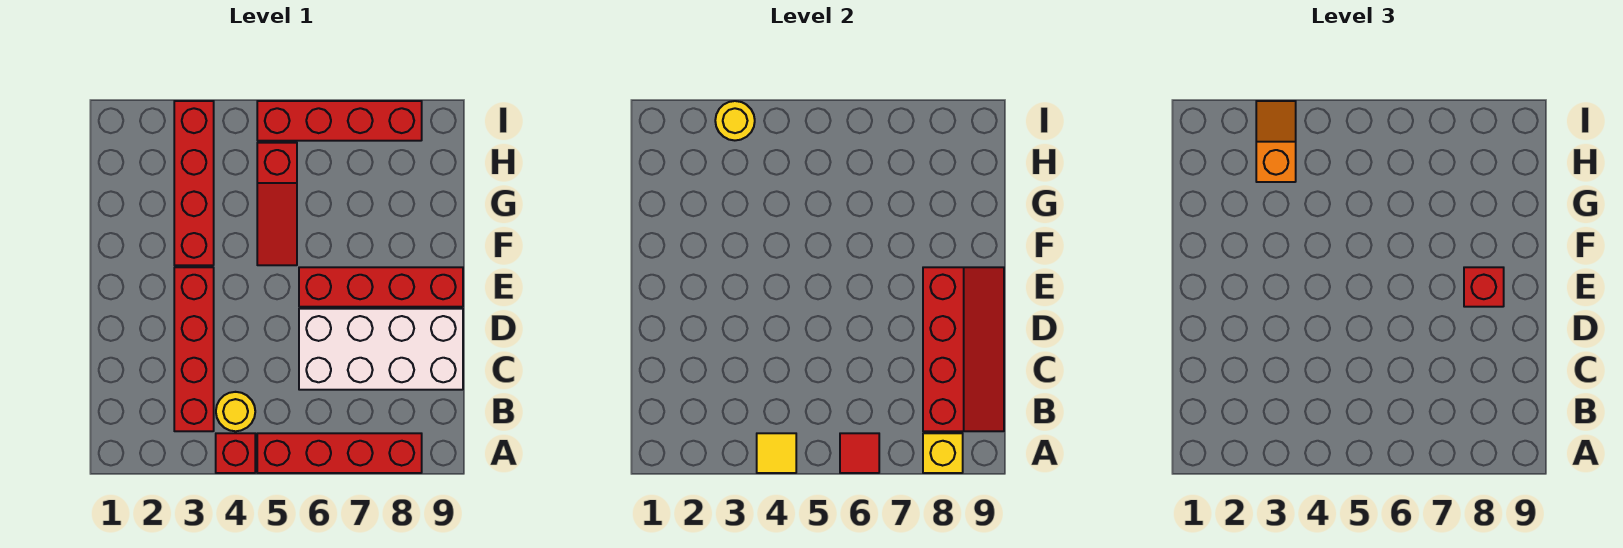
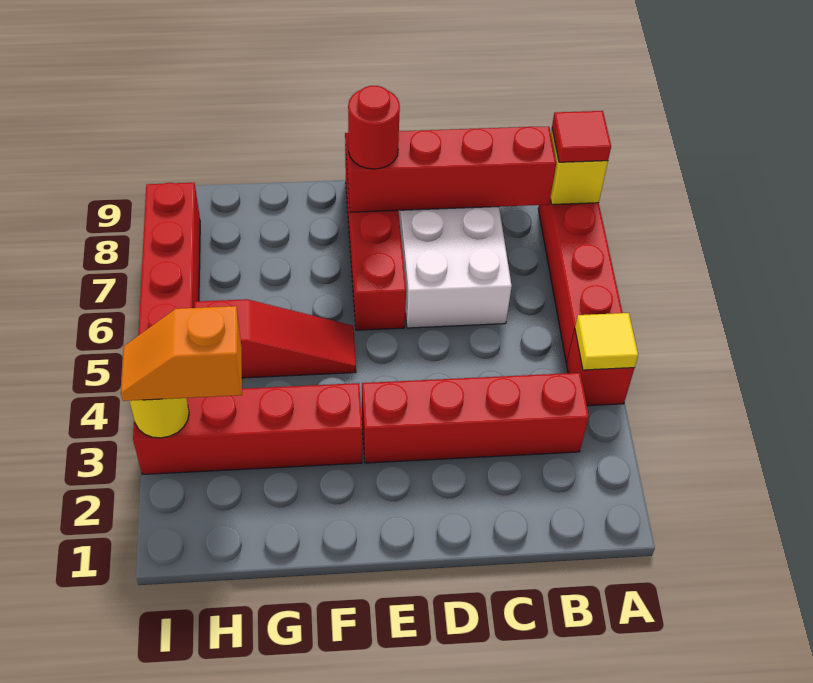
red 1x1 tile [840,433,879,473] -> red 1x1 tile moved to [552,111,611,162]
yellow 1x1 round brick [216,392,255,431] -> none
red 1x1 brick [1464,267,1504,307] -> red 1x1 round brick [348,86,400,169]

